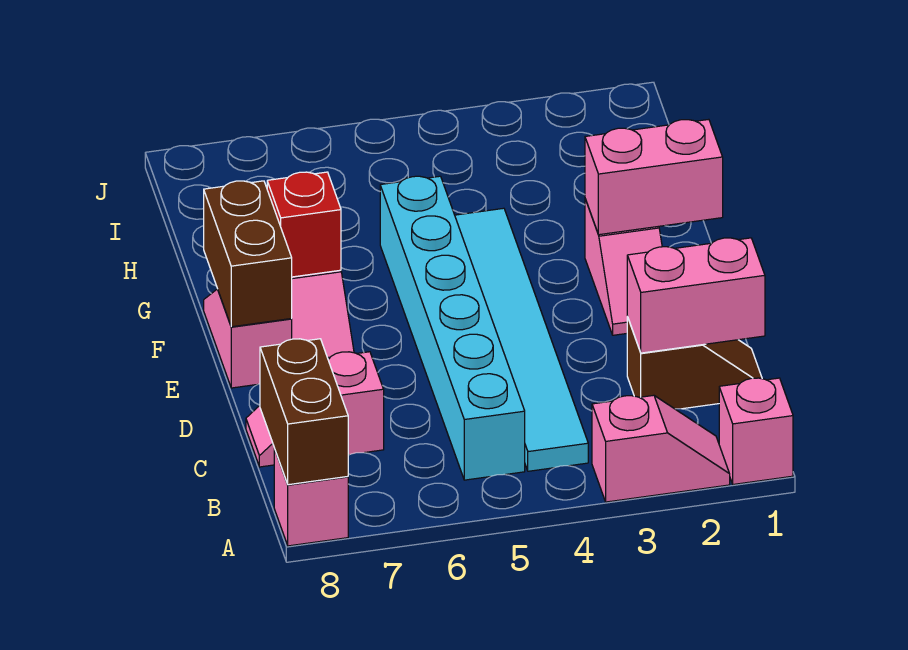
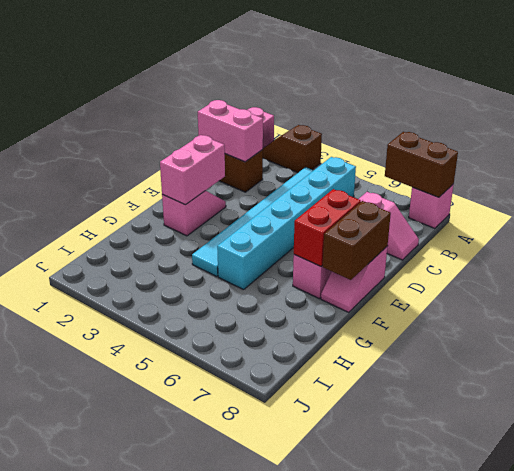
pink 1x2 slope [592,395,730,502] -> brown 1x2 slope [263,125,322,173]
brown 1x2 brick [260,339,348,485] -> brown 1x2 brick turned to [385,132,458,197]
pink 1x2 brick [585,119,723,235] -> pink 1x2 brick turned to [160,135,225,205]
red 1x1 brick [267,172,341,277] -> red 1x2 brick [294,189,361,266]

